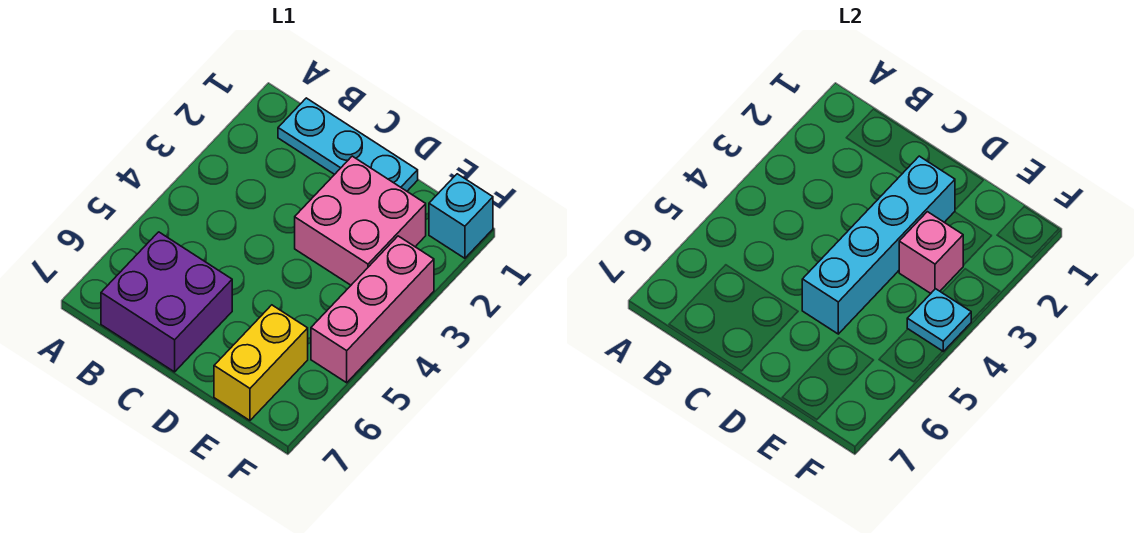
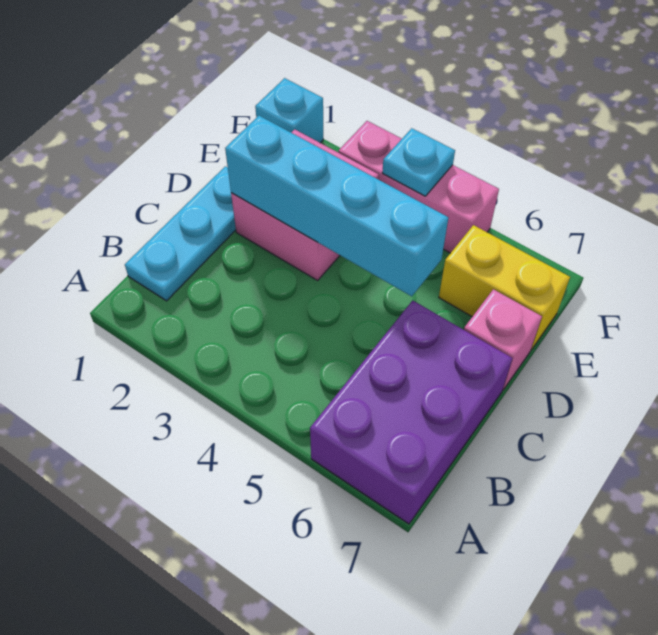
purple 2x2 brick [101,232,232,372] -> purple 2x3 brick [310,301,512,524]
pink 1x1 brick [899,212,963,293] -> pink 1x1 brick moved to [464,289,542,390]

